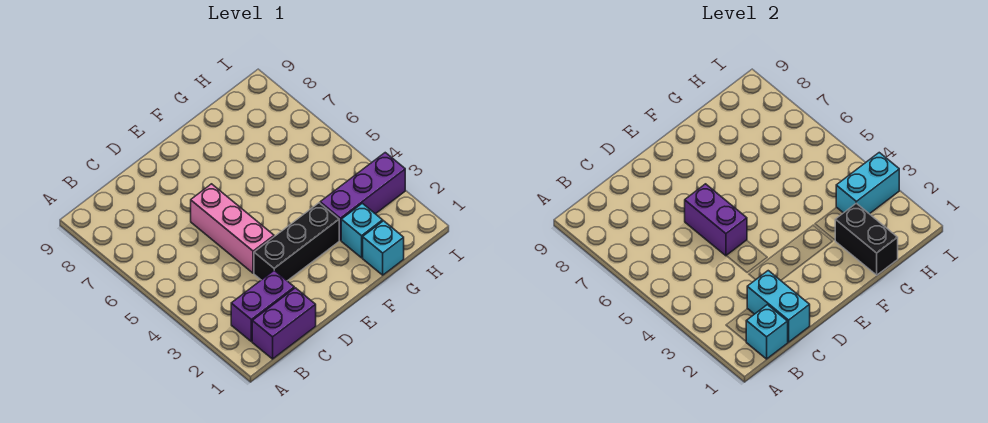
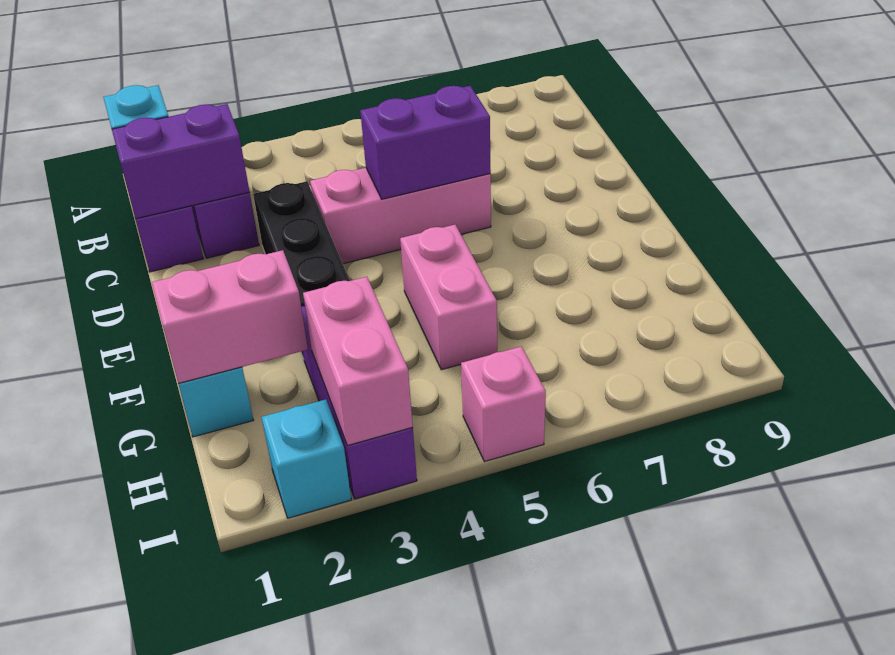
cyan 1x2 brick [747,271,810,342] -> purple 1x2 brick [112,104,250,219]
none -> pink 1x2 brick [400,225,497,370]
black 1x2 brick [835,203,898,275] -> pink 1x2 brick [152,250,308,384]
cyan 1x1 brick [341,203,383,258] -> cyan 1x1 brick moved to [262,399,351,518]
cyan 1x2 brick [836,153,899,214] -> pink 1x2 brick [303,277,413,446]
none -> pink 1x1 brick [461,347,546,462]

